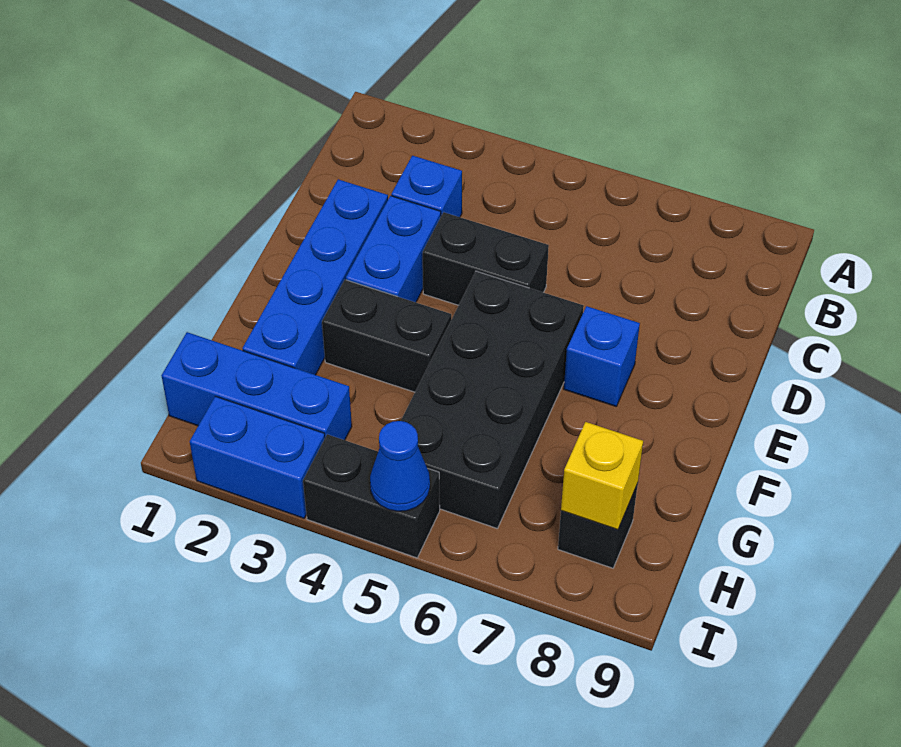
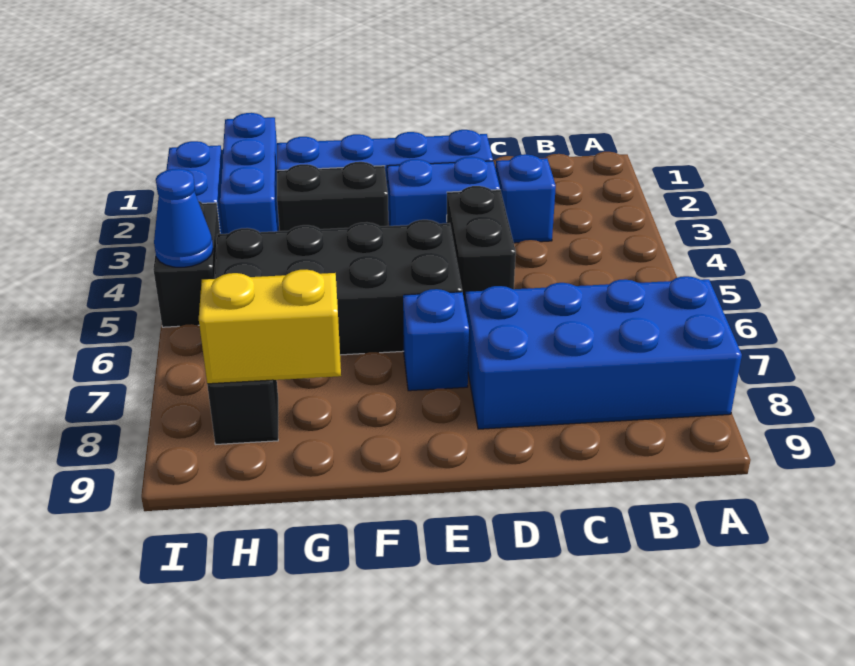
none -> blue 2x4 brick [465,276,742,429]
black 1x2 brick [322,280,451,392] -> black 1x2 brick turned to [277,162,388,231]
yellow 1x1 brick [561,422,643,530] -> yellow 1x2 brick [199,270,341,384]

